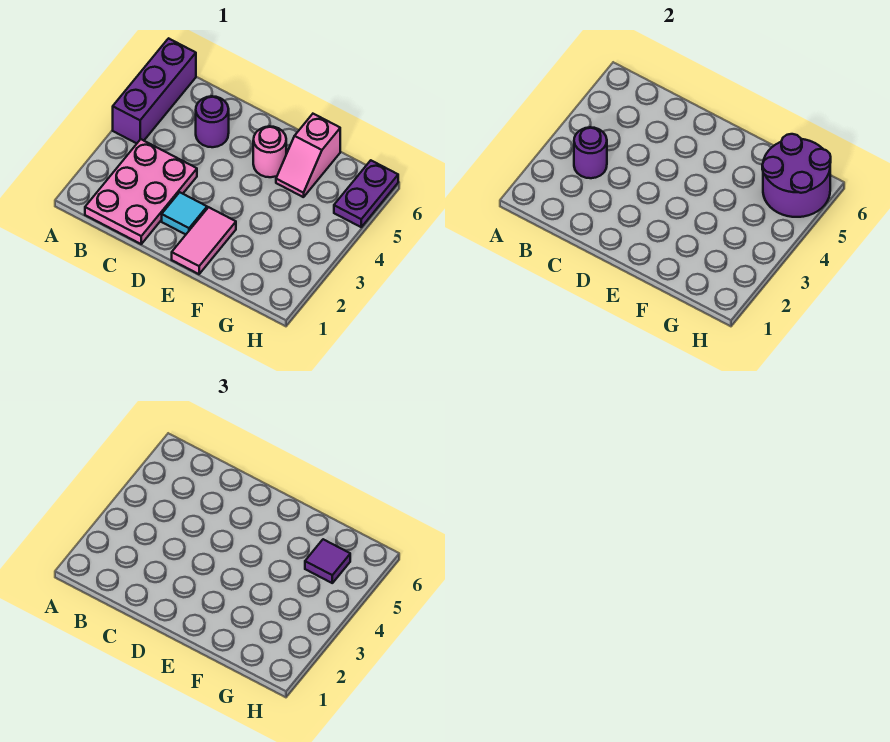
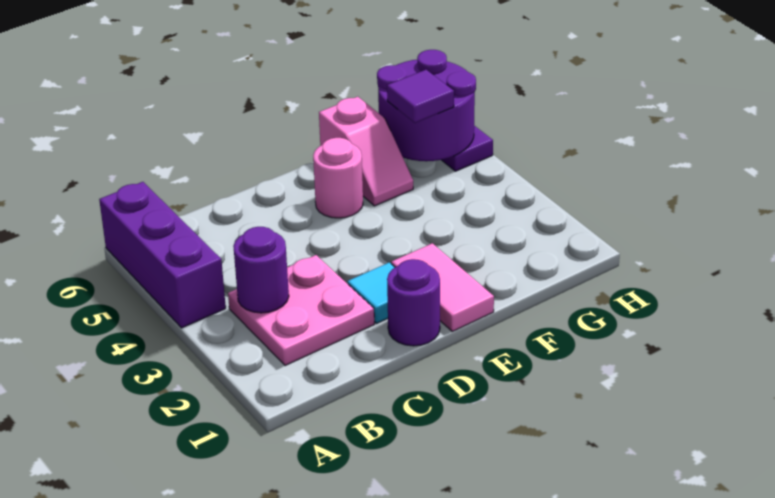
pink 2x3 plate [85,139,197,244] -> pink 2x2 plate [228,255,374,366]
purple 1x1 round brick [196,96,229,147] -> purple 1x1 round brick moved to [387,259,440,346]

